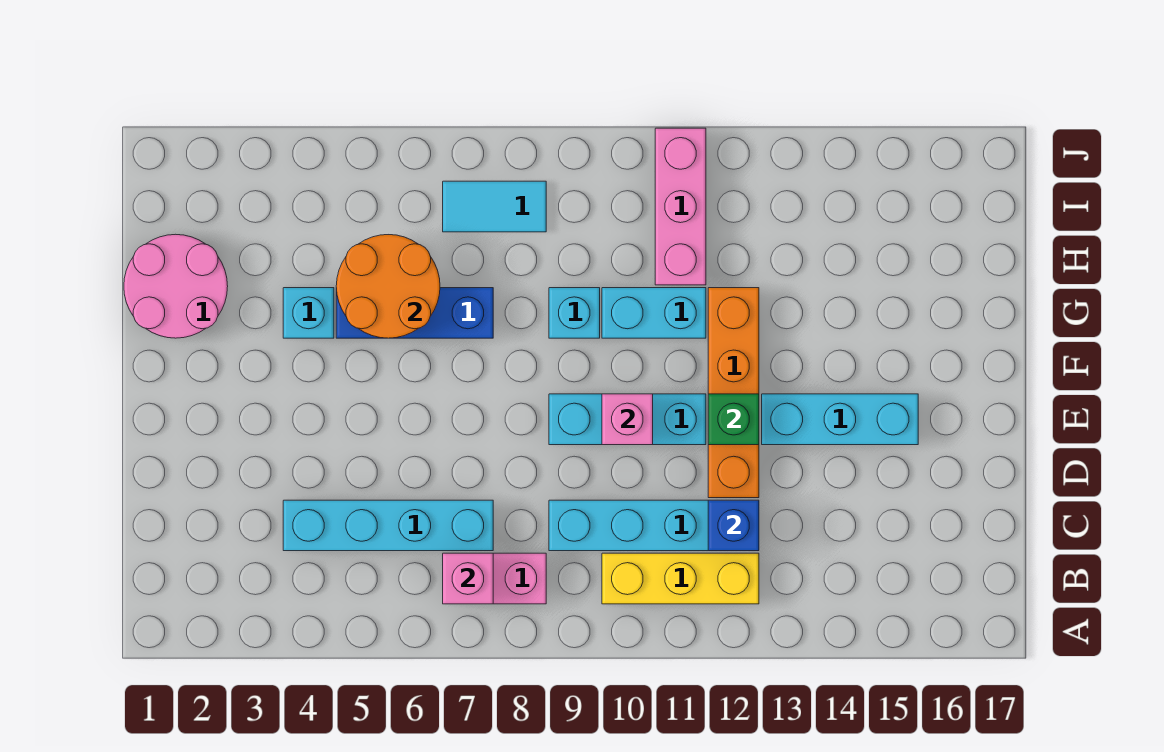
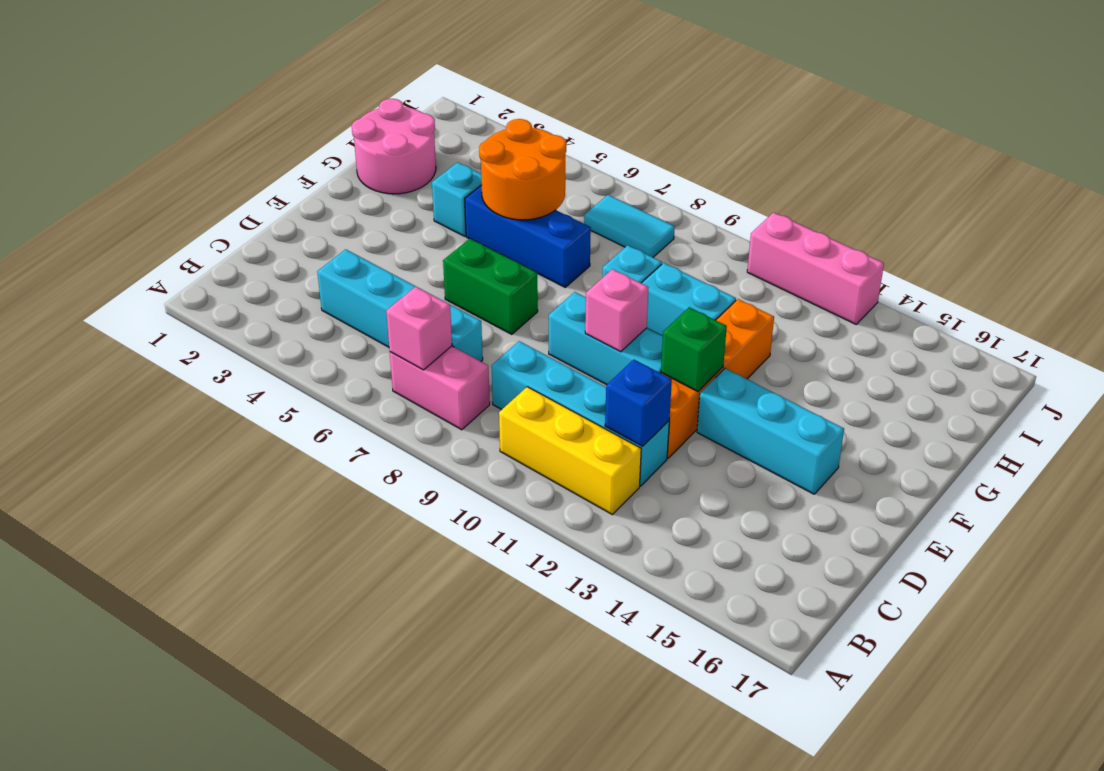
none -> green 1x2 brick [443,239,538,334]
pink 1x3 brick [655,128,706,285] -> pink 1x3 brick turned to [747,212,884,324]

